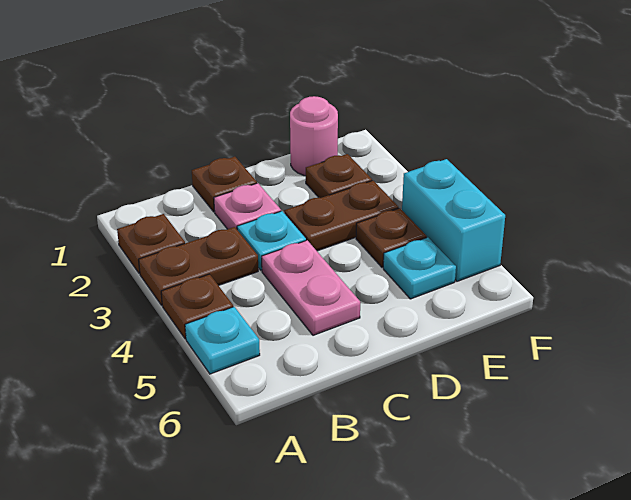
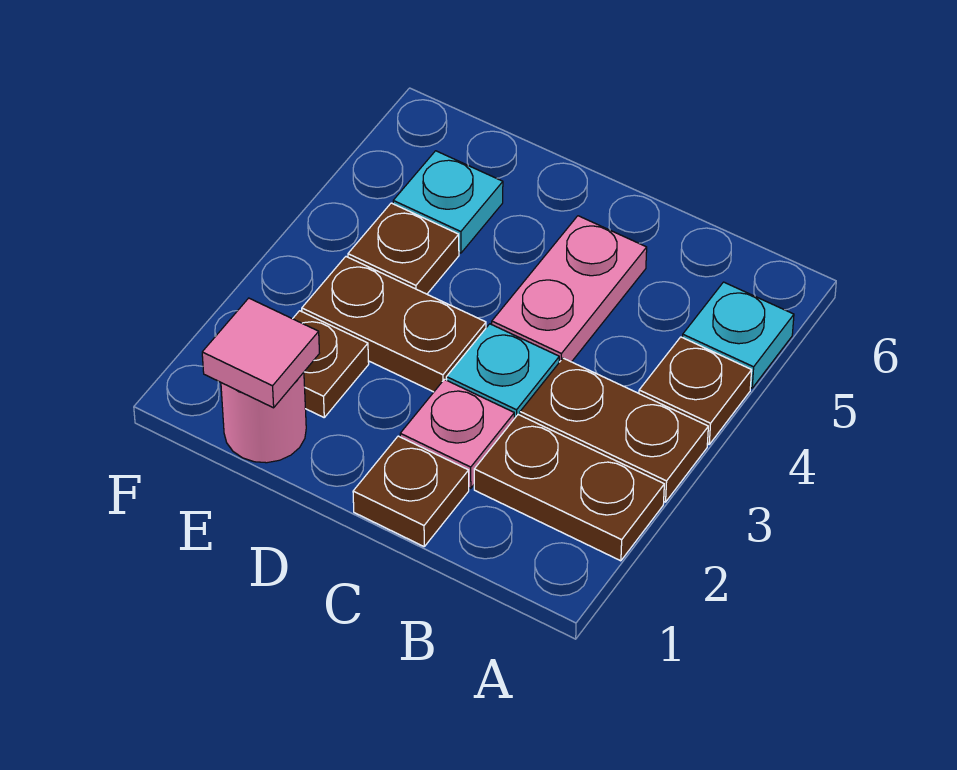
brown 1x1 plate [117,214,185,274] -> brown 1x2 plate [474,415,664,561]
none -> pink 1x1 tile [202,298,319,408]
cyan 1x2 brick [402,159,505,281] -> none

